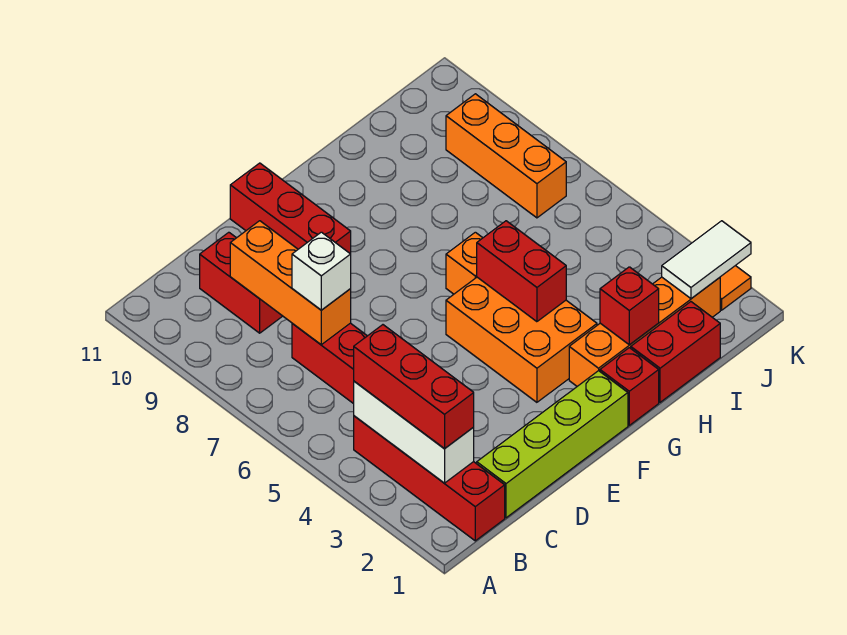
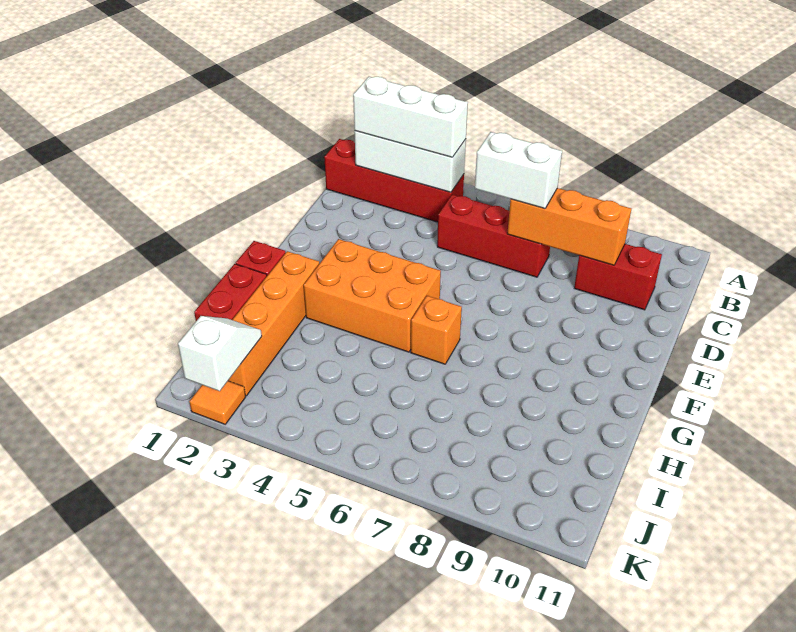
red 1x3 brick [354,325,474,448] -> white 1x3 brick [353,77,468,157]
lime 1x4 brick [477,371,628,518] -> none
white 1x1 brick [292,232,351,310] -> white 1x2 brick [475,132,562,208]
red 1x3 brick [230,163,351,254] -> none
red 1x2 brick [477,221,566,322] -> none
red 1x1 brick [600,267,659,345] -> none
white 1x2 tile [662,221,751,299] -> white 1x2 slope [178,316,262,391]
orange 1x3 brick [446,94,566,218] -> none

